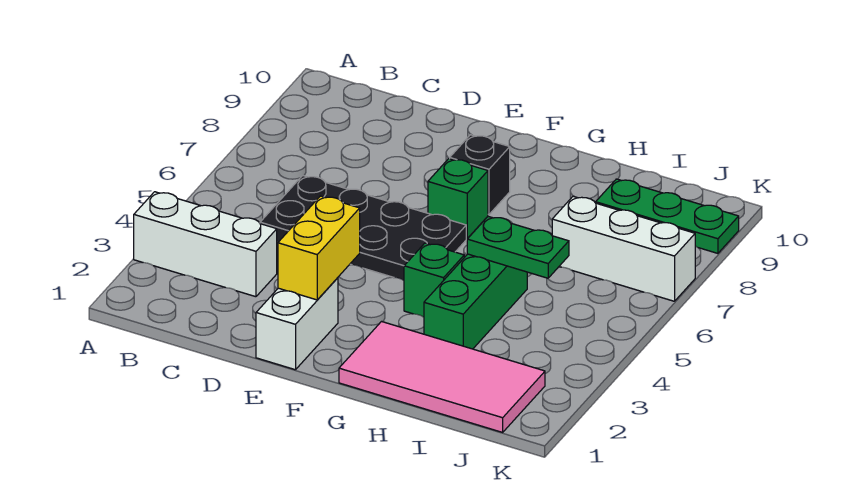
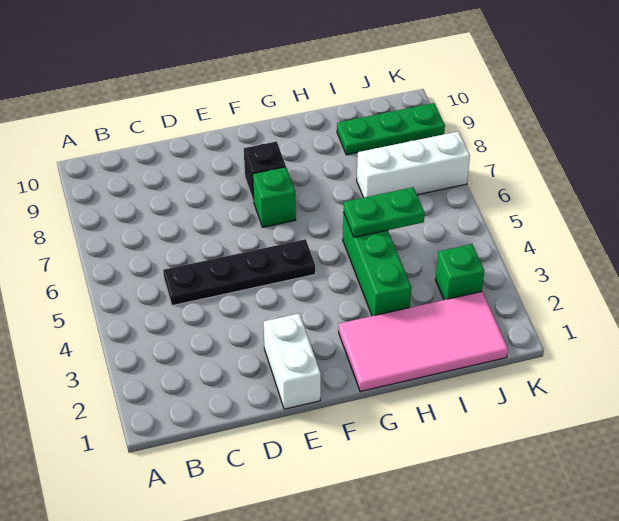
white 1x3 brick [134,192,277,297] -> none
black 2x4 plate [260,176,466,280] -> black 1x4 plate [163,239,315,306]
yellow 1x2 brick [278,196,360,300] -> none
green 1x1 brick [404,243,464,317] -> green 1x1 brick moved to [435,244,484,300]

